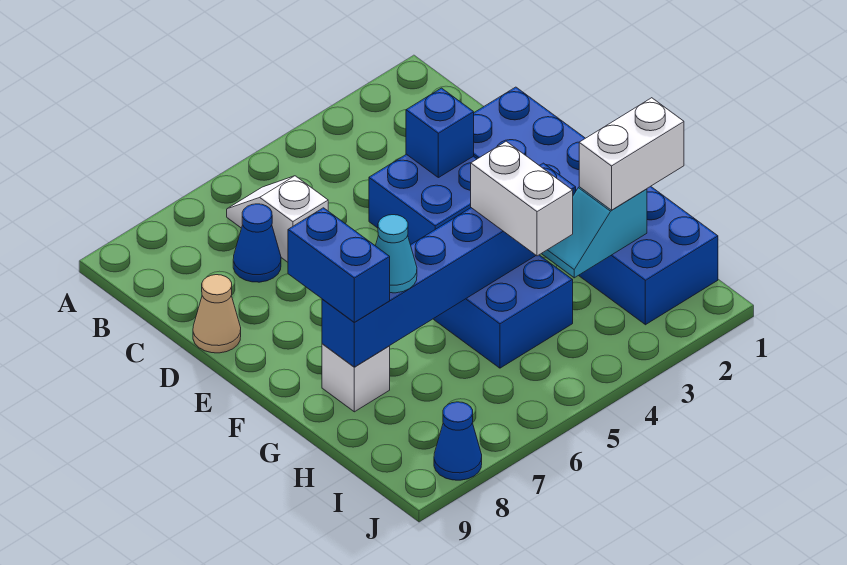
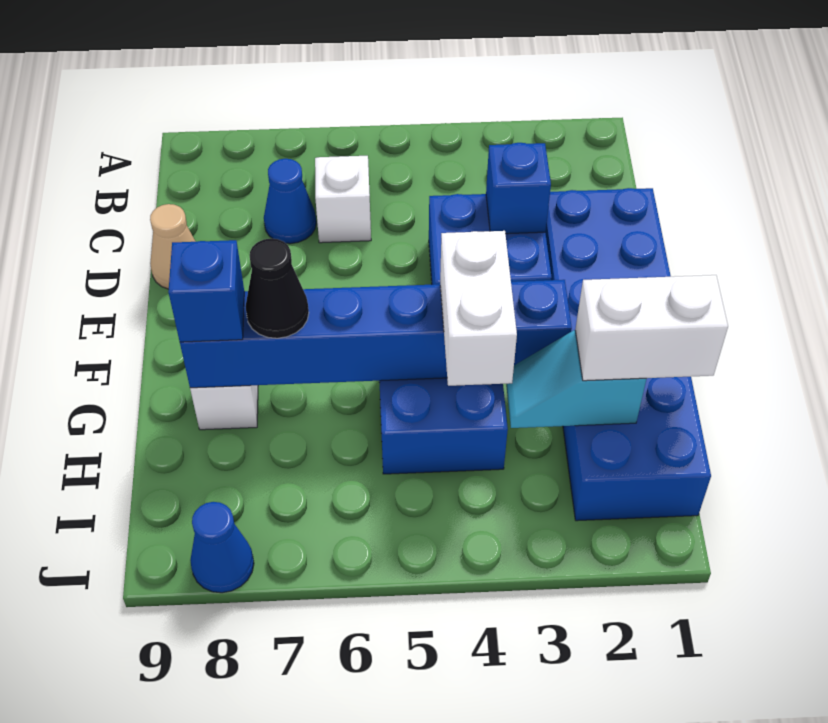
blue 1x2 brick [288,208,390,322] -> blue 1x1 brick [168,240,244,342]
cyan 1x1 cone [376,215,417,293] -> black 1x1 cone [245,238,309,338]

